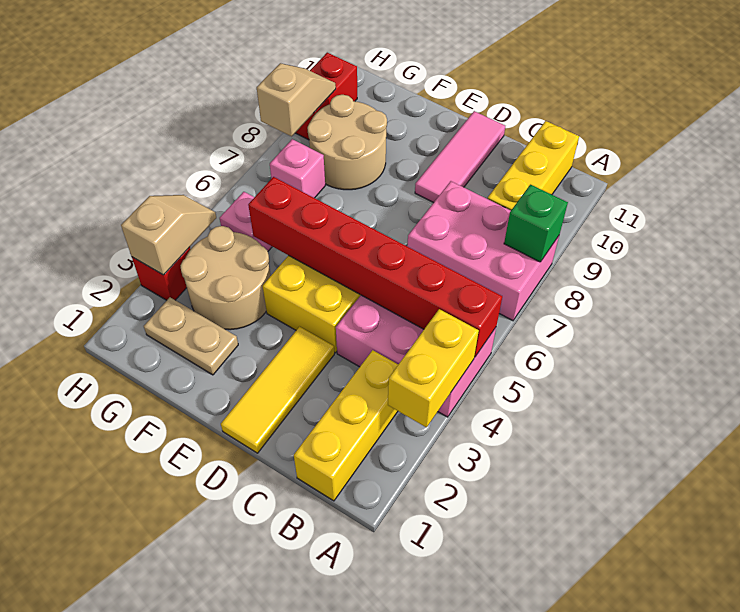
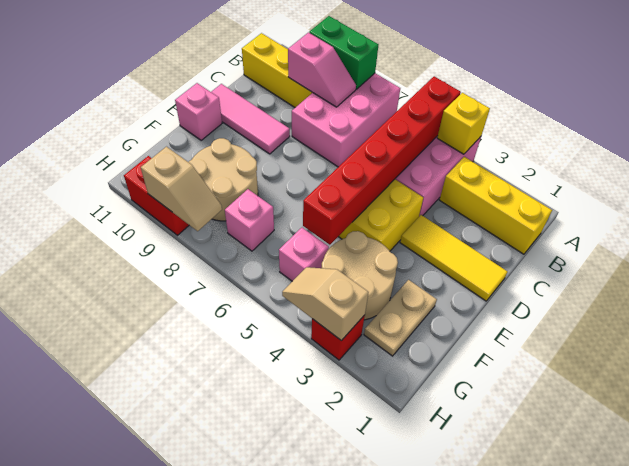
yellow 1x2 brick [388,309,479,427] -> yellow 1x1 brick [437,93,490,154]
green 1x1 brick [504,185,568,262] -> green 1x2 brick [309,16,378,89]
none -> pink 1x2 slope [288,32,356,107]
none -> pink 1x1 brick [175,83,222,140]
tan 1x2 slope [257,63,336,136] -> tan 1x2 slope turned to [141,147,222,231]

